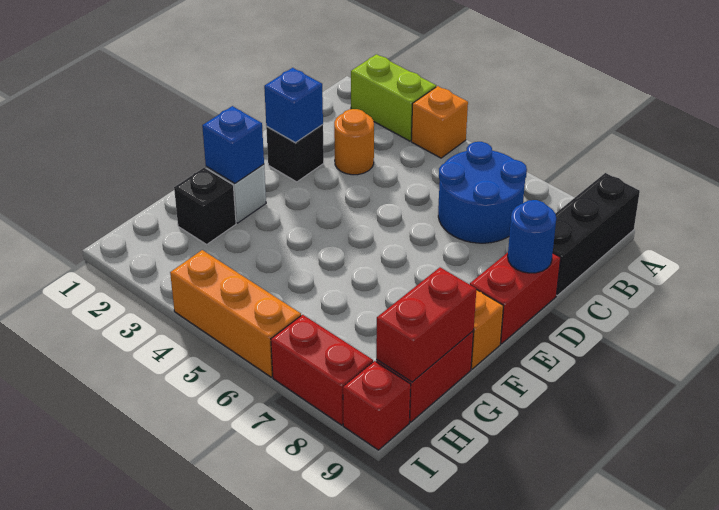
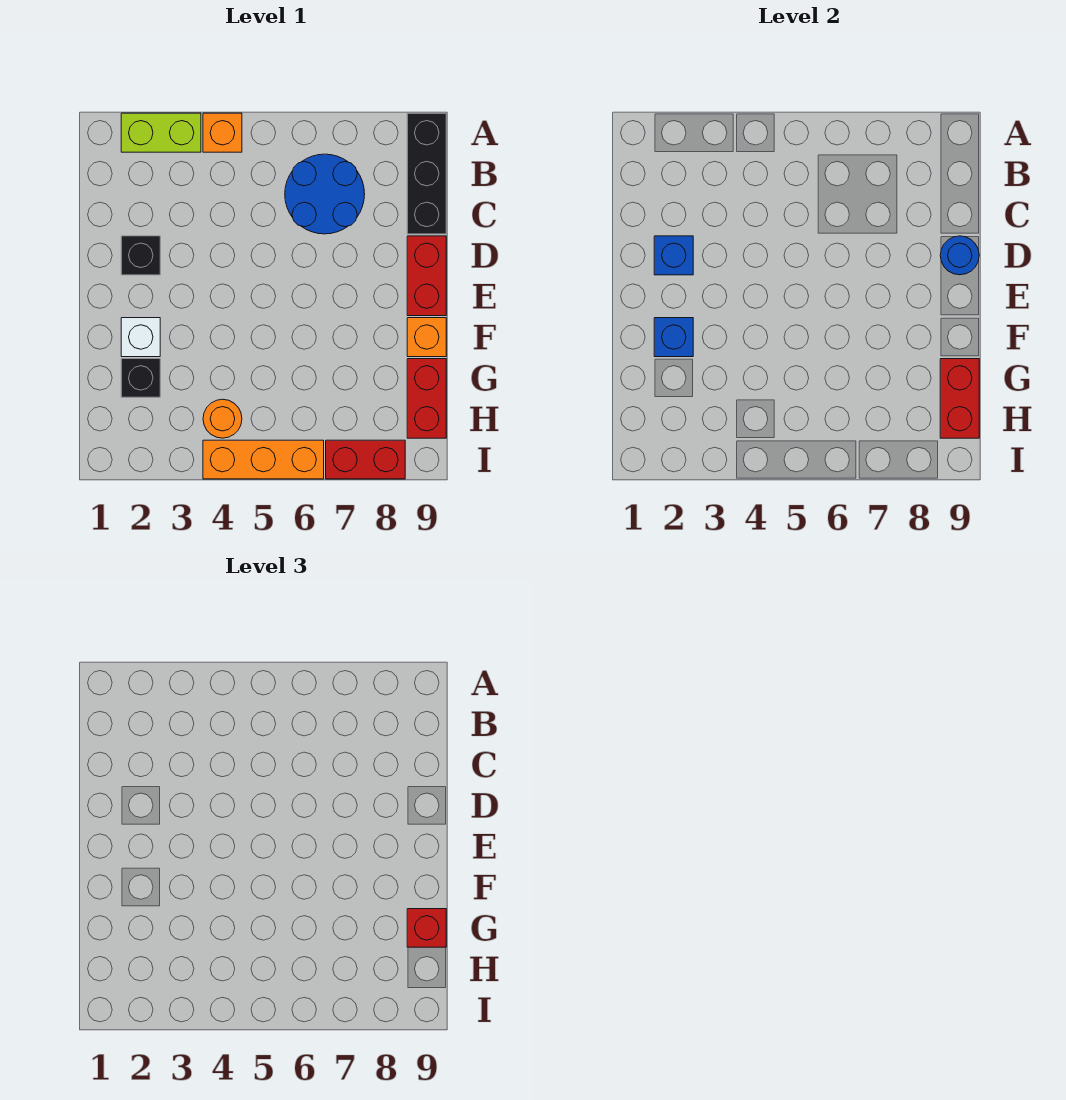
orange 1x1 round brick [334,109,374,175] -> orange 1x1 round brick moved to [203,399,242,438]
red 1x1 brick [343,361,411,450] -> red 1x1 brick moved to [407,909,446,947]

